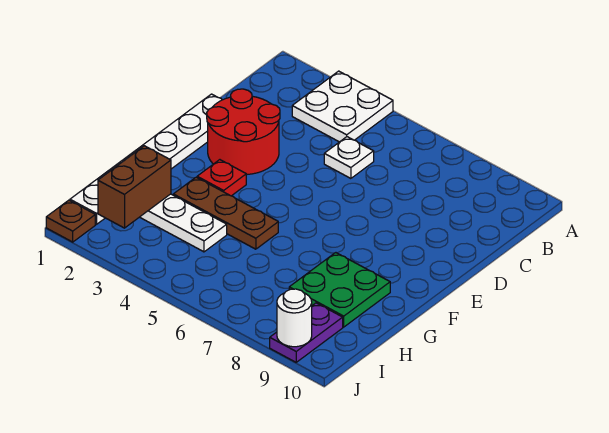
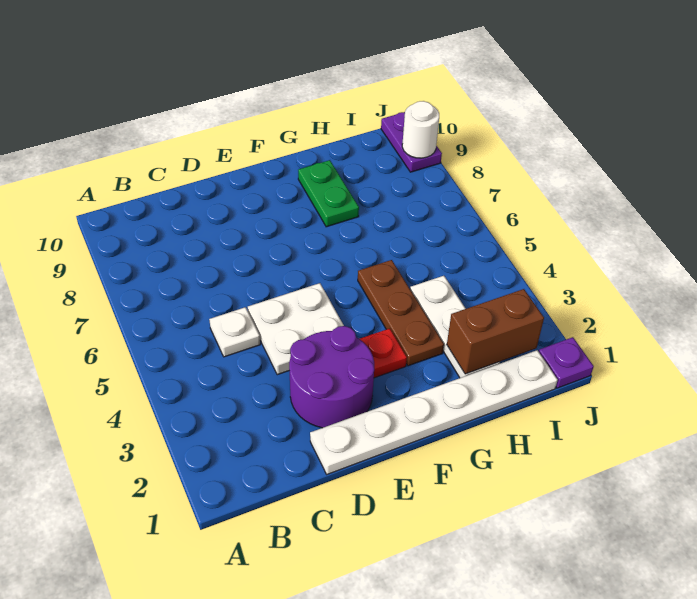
white 2x2 plate [292,71,393,142] -> white 2x2 plate moved to [248,283,344,375]
red 2x2 round brick [207,89,280,175] -> purple 2x2 round brick [289,326,374,428]
green 2x2 plate [289,253,390,327] -> green 1x2 plate [298,160,359,227]
purple 1x2 plate [270,303,343,362] -> purple 1x2 plate turned to [381,112,442,172]
brown 1x1 plate [46,200,95,242] -> purple 1x1 plate [539,337,594,388]

